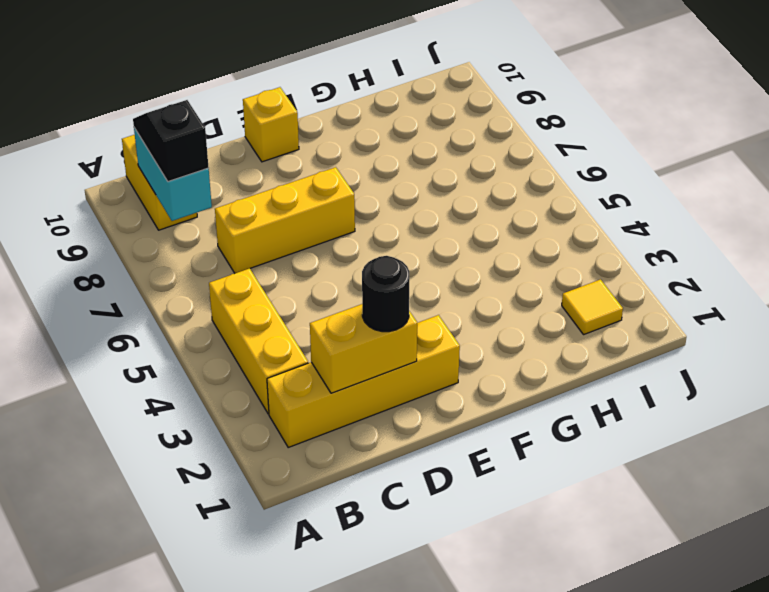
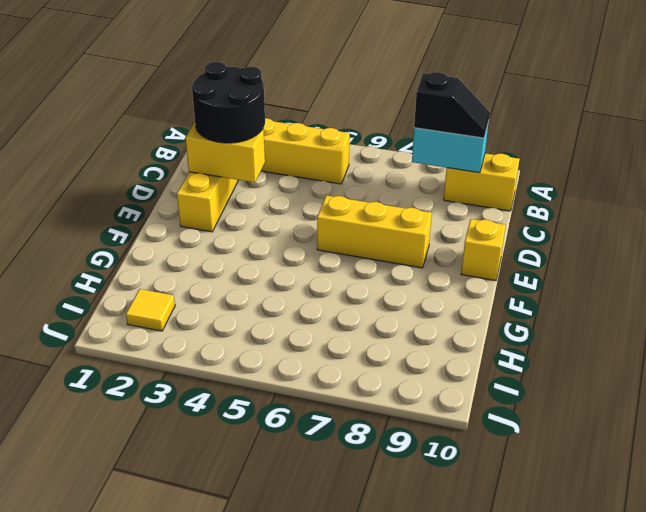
yellow 1x2 brick [310,304,417,393] -> yellow 1x2 brick turned to [186,122,265,182]
yellow 1x3 brick [215,167,355,273] -> yellow 1x3 brick turned to [317,196,432,268]
black 1x1 round brick [362,256,409,332] -> black 2x2 round brick [192,62,265,143]

